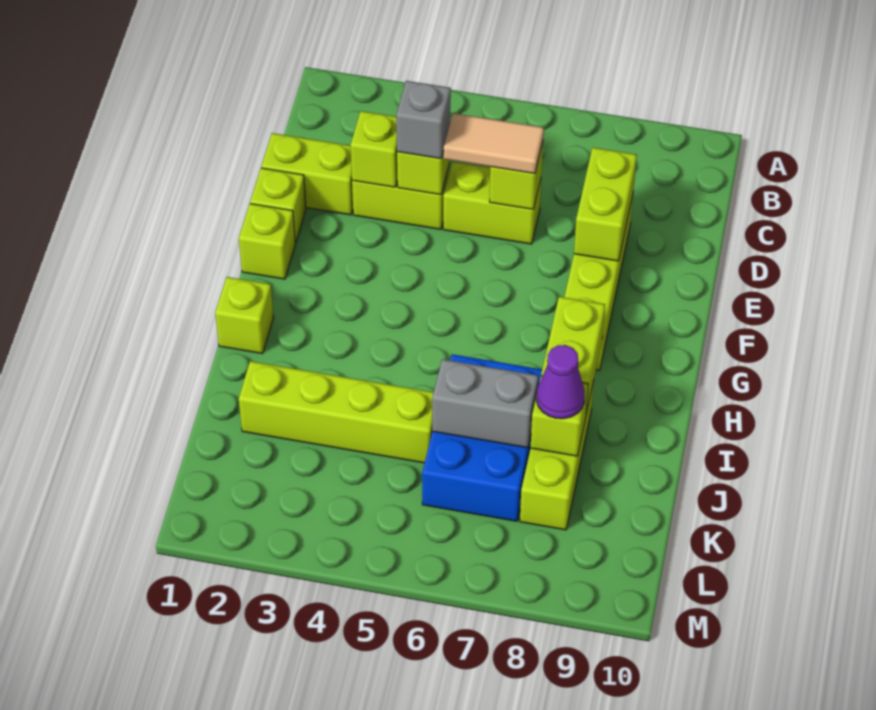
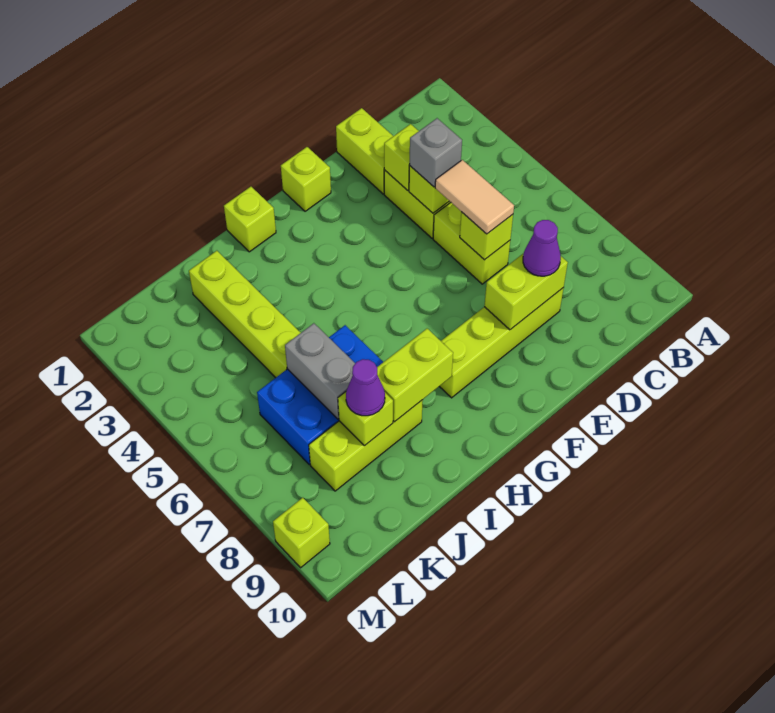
none -> purple 1x1 cone [523,220,561,276]
lime 1x1 brick [250,168,306,243] -> lime 1x1 brick moved to [273,498,330,568]

